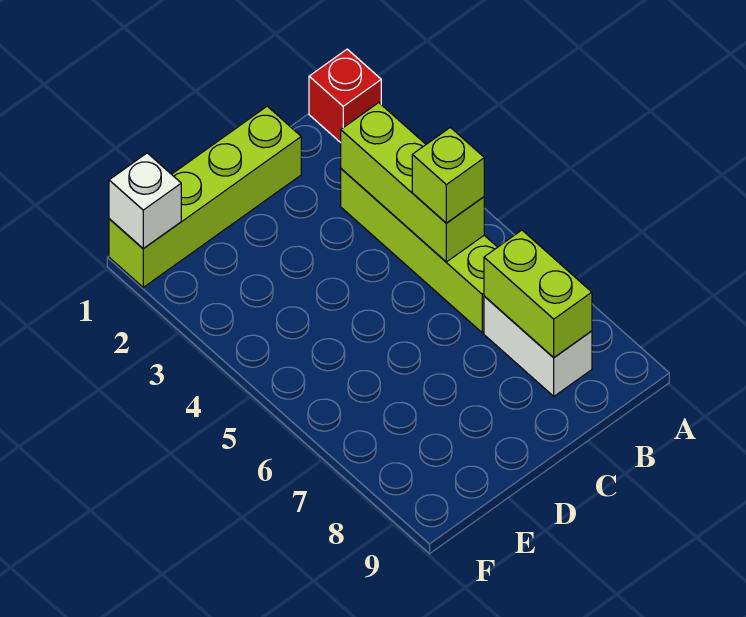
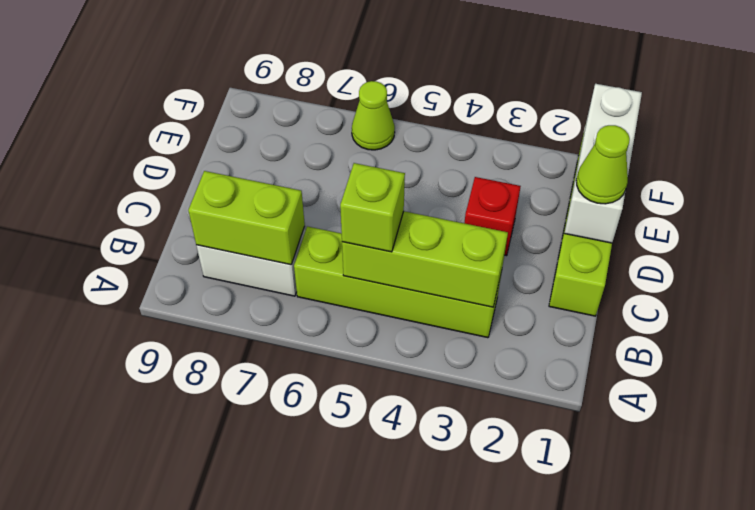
red 1x1 brick [309,49,381,143] -> red 1x1 brick moved to [465,177,521,256]
none -> lime 1x1 cone [576,125,630,204]
white 1x1 brick [109,153,181,249] -> white 1x3 brick [564,84,642,243]
none -> lime 1x1 cone [352,81,395,150]

